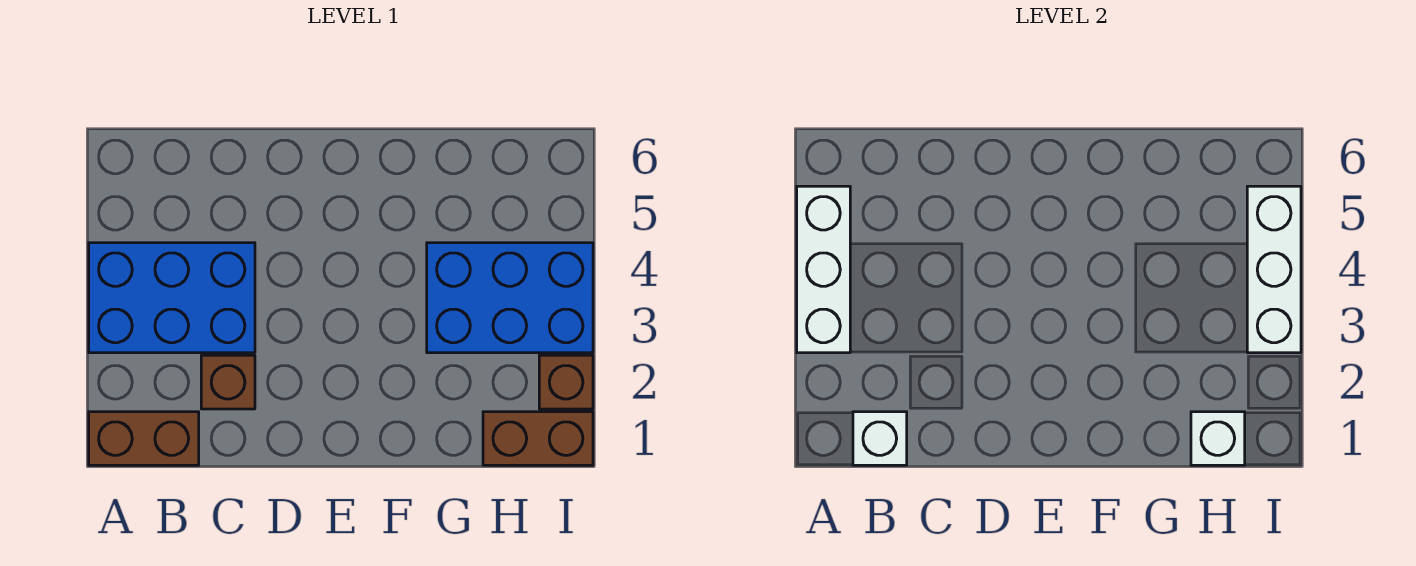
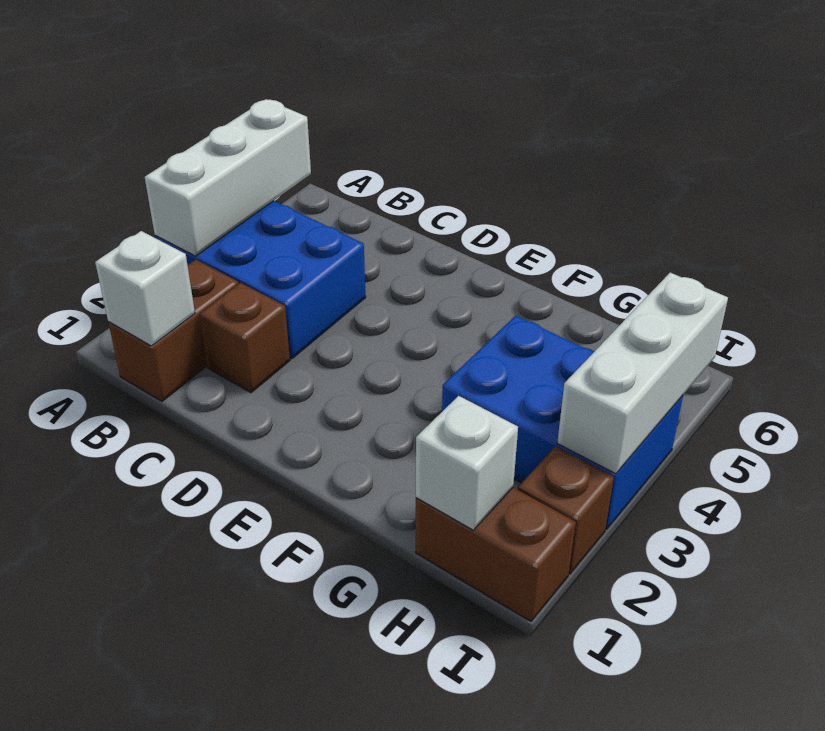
brown 1x2 brick [89,412,199,465] -> brown 1x2 brick turned to [108,260,239,401]

